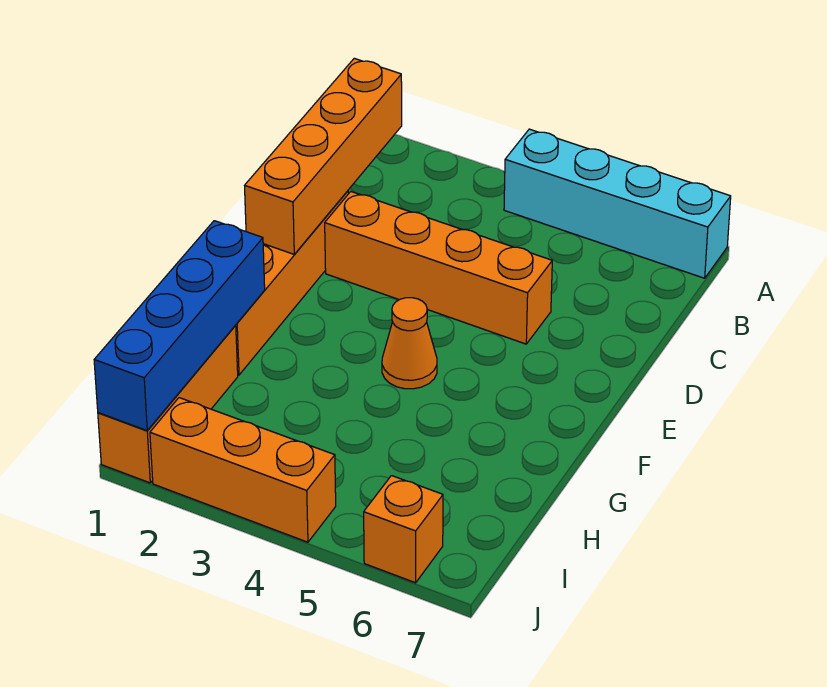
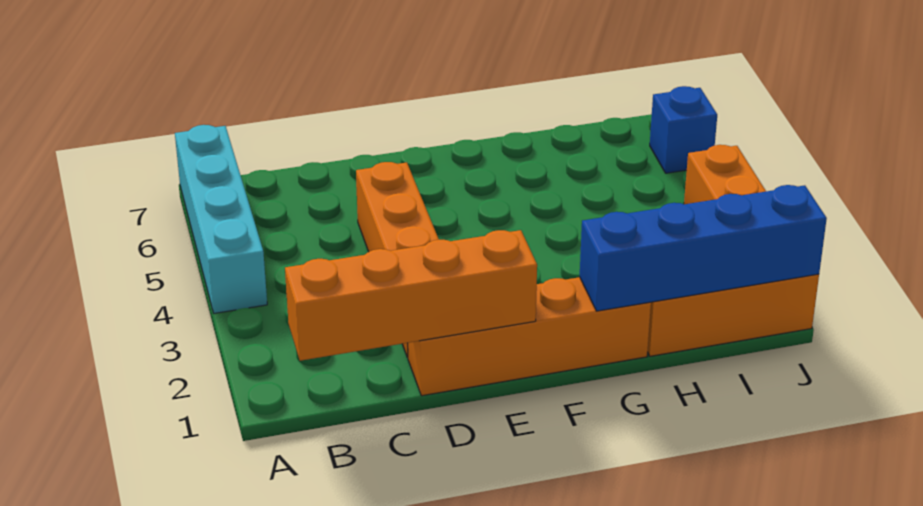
orange 1x1 cone [382,298,437,389] -> none
orange 1x1 brick [364,476,443,583] -> blue 1x1 brick [650,86,717,173]

